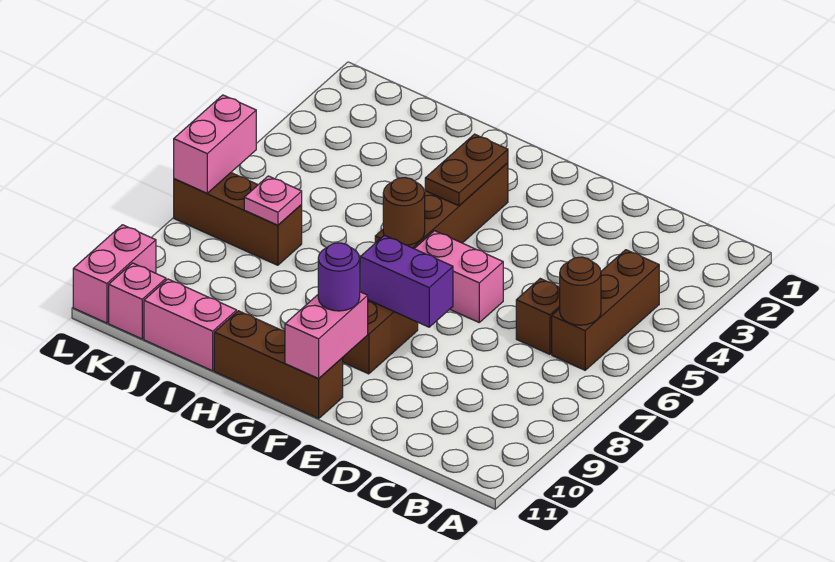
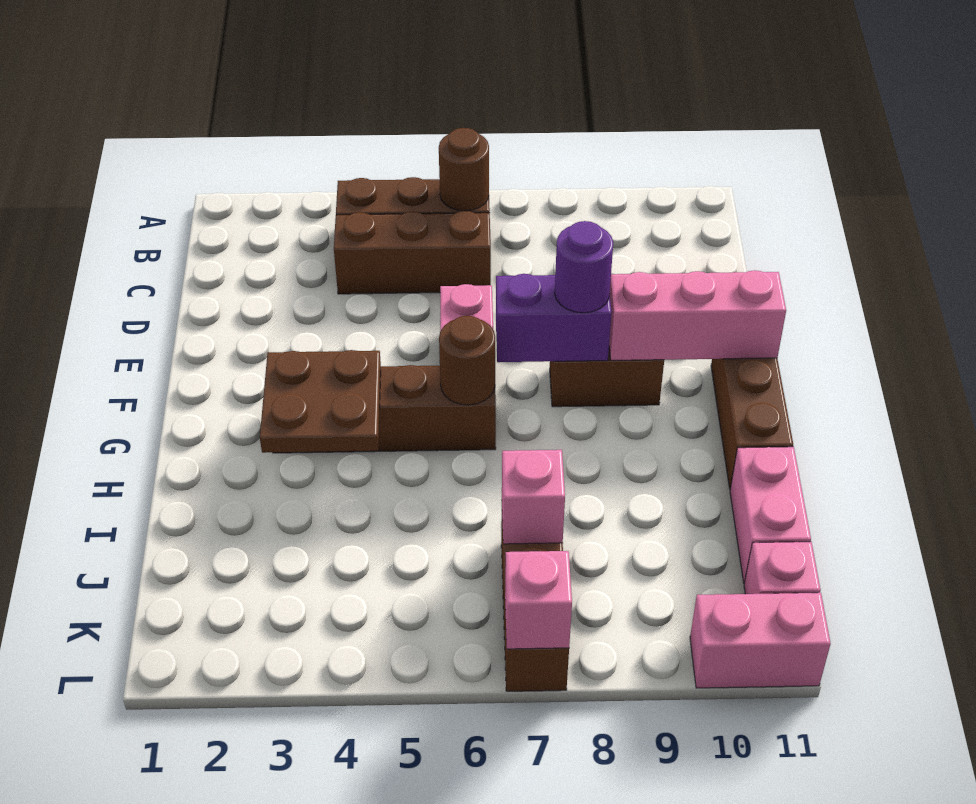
brown 1x1 brick [516,278,560,354] -> brown 1x3 brick [334,211,491,294]
purple 1x2 brick [360,235,453,327] -> purple 1x2 brick turned to [496,274,611,362]
pink 1x2 brick [285,292,368,378] -> pink 1x3 brick [609,270,786,360]
purple 1x1 round brick [318,243,360,311] -> purple 1x1 round brick moved to [555,221,613,313]
brown 1x2 plate [425,134,508,206] -> brown 2x2 plate [260,350,381,453]
pink 1x1 plate [244,176,302,225] -> pink 1x1 brick [502,450,565,544]
pink 1x2 brick [174,95,256,193] -> pink 1x1 brick [505,551,572,649]

